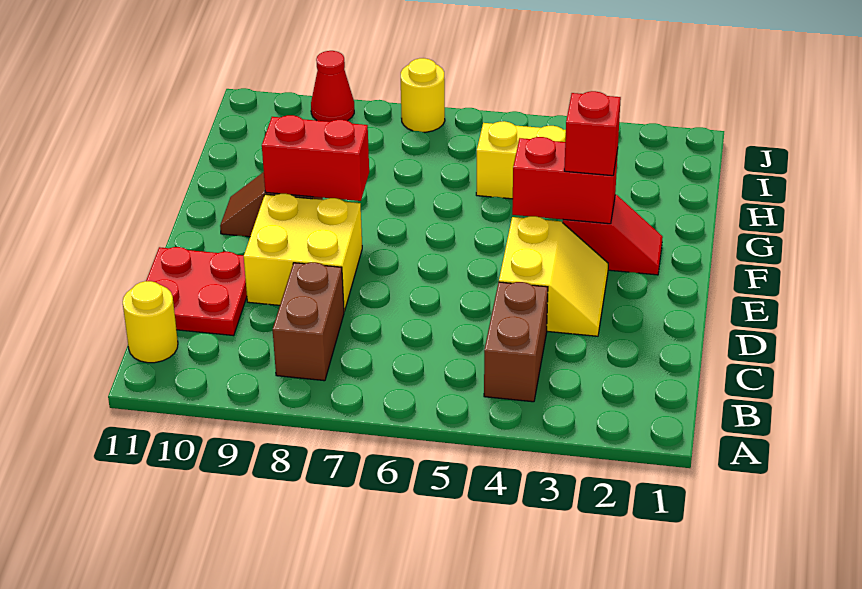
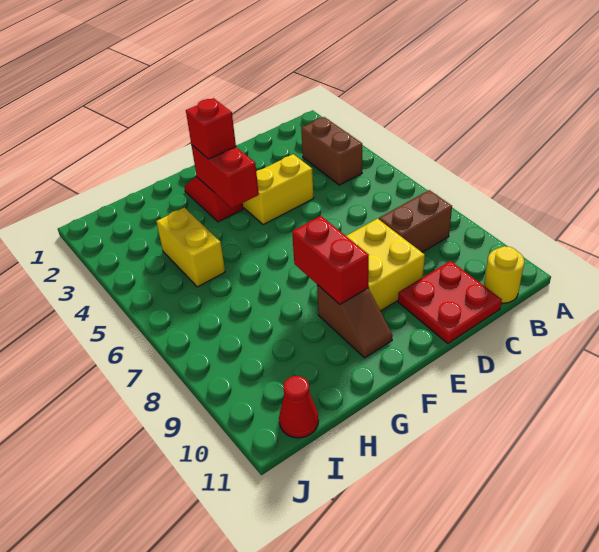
brown 1x2 brick [484,282,548,402] -> brown 1x2 brick turned to [301,117,362,185]
yellow 1x1 round brick [401,58,445,132] -> none
red 1x1 cone [311,51,354,122] -> red 1x1 cone moved to [279,376,318,438]

